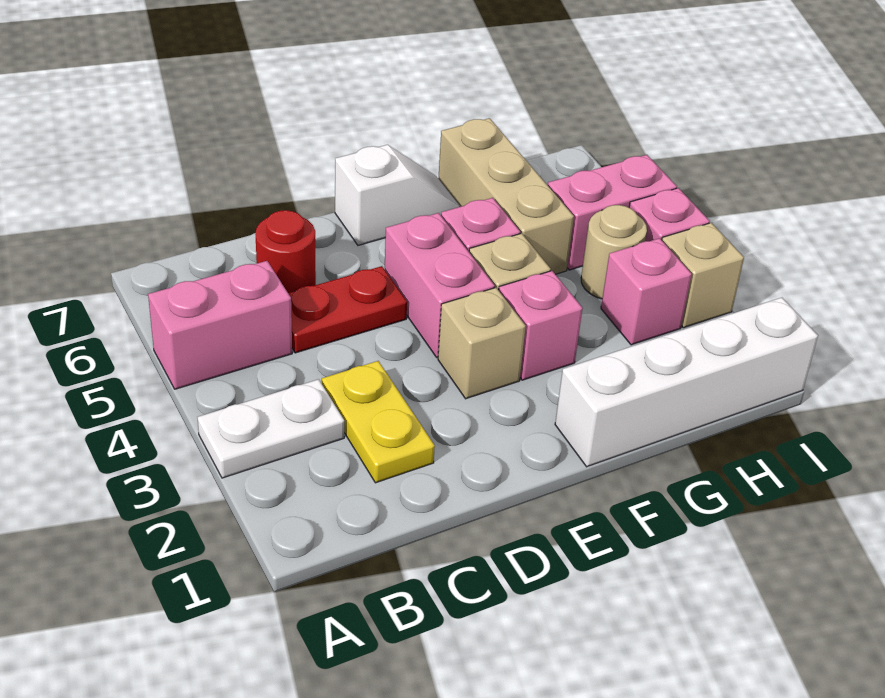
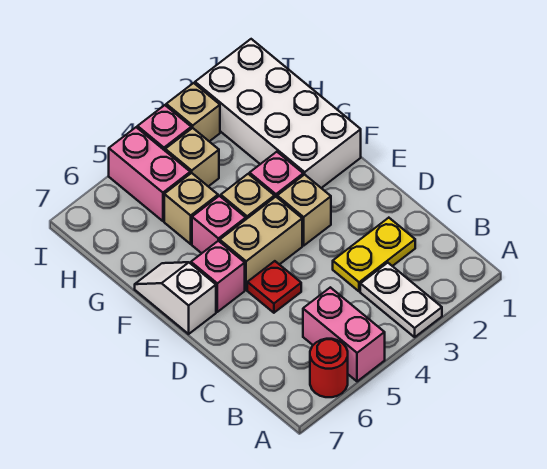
red 1x2 plate [288,266,407,353] -> red 1x1 plate [247,261,301,313]
red 1x1 round brick [255,210,316,293] -> red 1x1 round brick moved to [310,339,348,397]
pink 1x2 brick [385,213,495,358] -> tan 1x2 brick [220,197,302,290]
white 1x4 brick [555,298,818,467] -> white 2x4 brick [195,39,361,188]
tan 1x3 brick [438,118,574,274] -> tan 1x1 brick [164,173,218,244]
pink 1x1 brick [601,238,692,345] -> pink 1x1 brick moved to [191,241,245,312]
tan 1x1 round brick [581,205,647,299] -> tan 1x1 brick [165,128,219,186]

